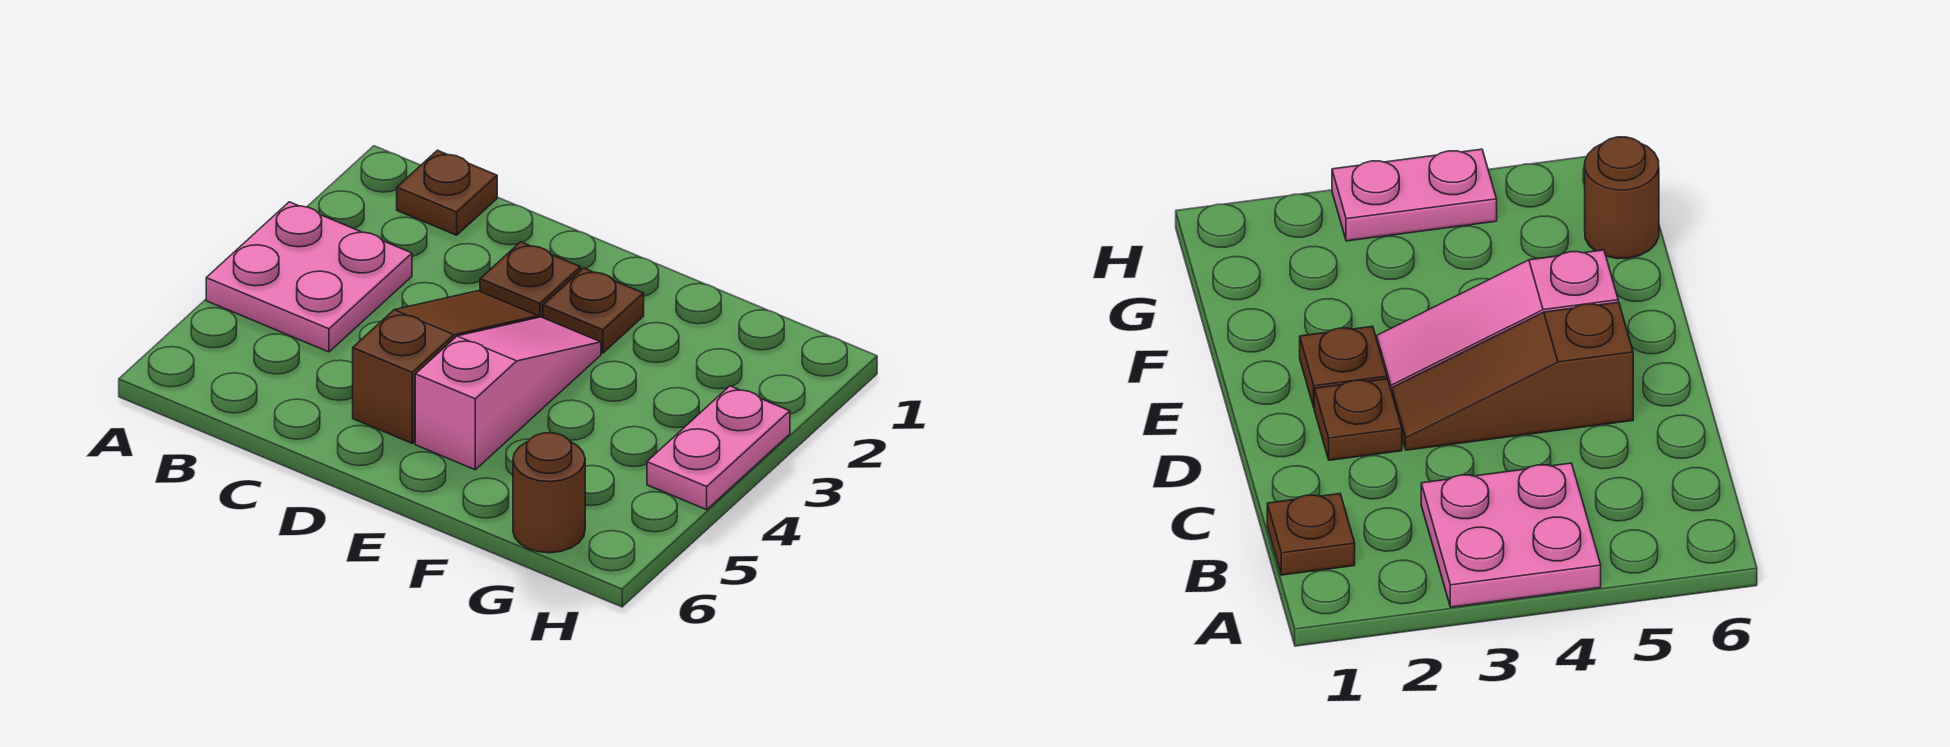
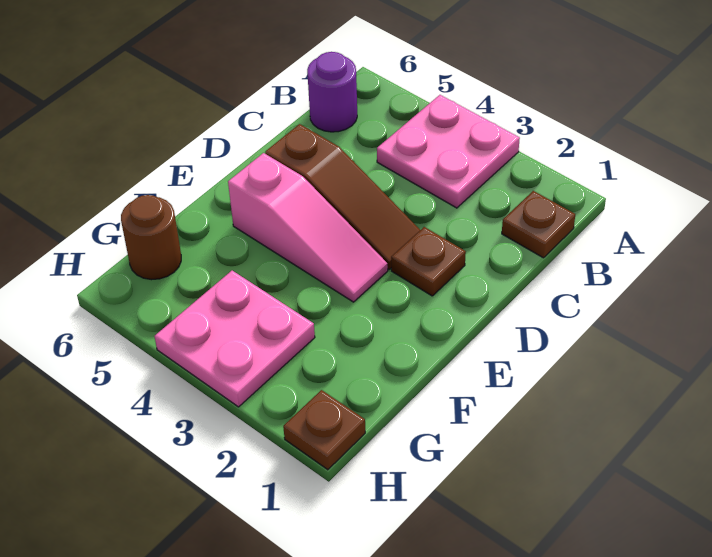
none -> purple 1x1 round brick [307,52,357,132]
brown 1x1 plate [543,268,644,353] -> brown 1x1 plate moved to [283,390,365,470]
pink 1x2 plate [647,386,790,510] -> pink 2x2 plate [154,271,315,407]

